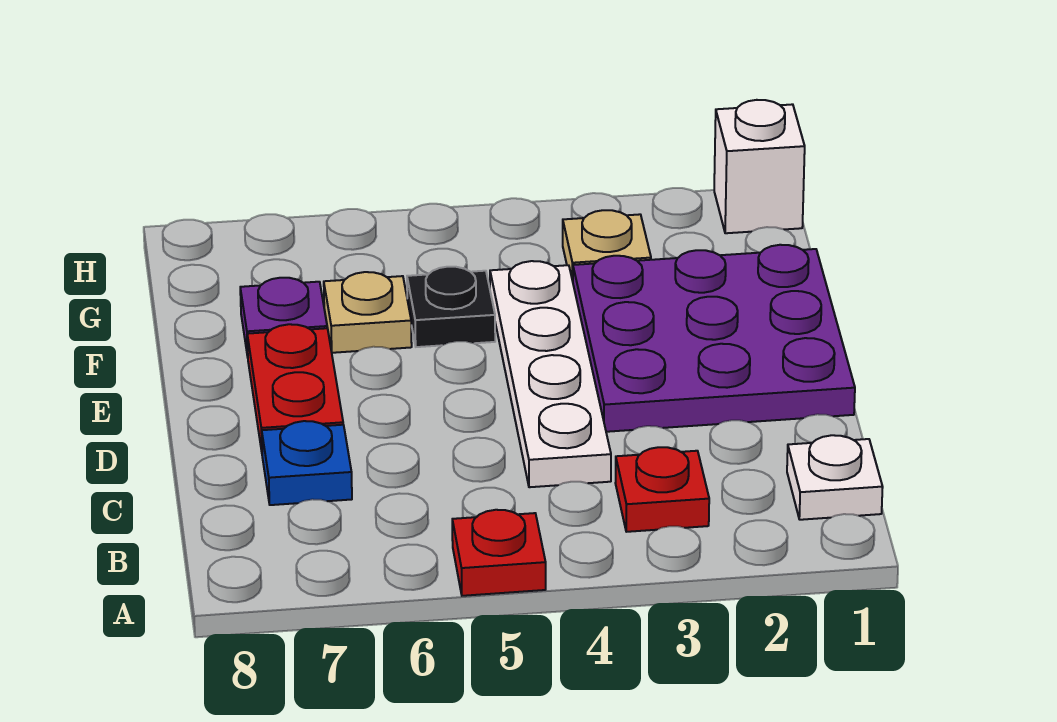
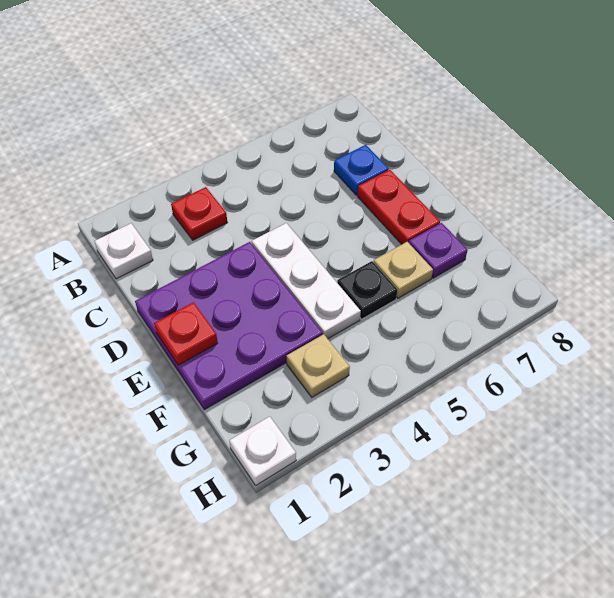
red 1x1 plate [452,510,546,596] -> red 1x1 plate moved to [154,302,218,365]
white 1x4 plate [490,261,611,487] -> white 1x3 plate [252,223,361,339]
white 1x1 brick [714,100,805,233] -> white 1x1 plate [229,416,296,485]

